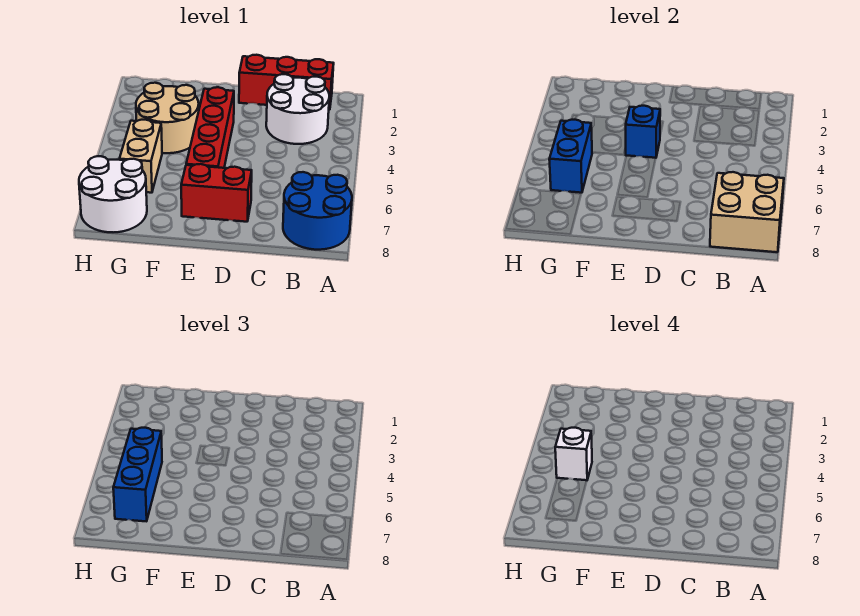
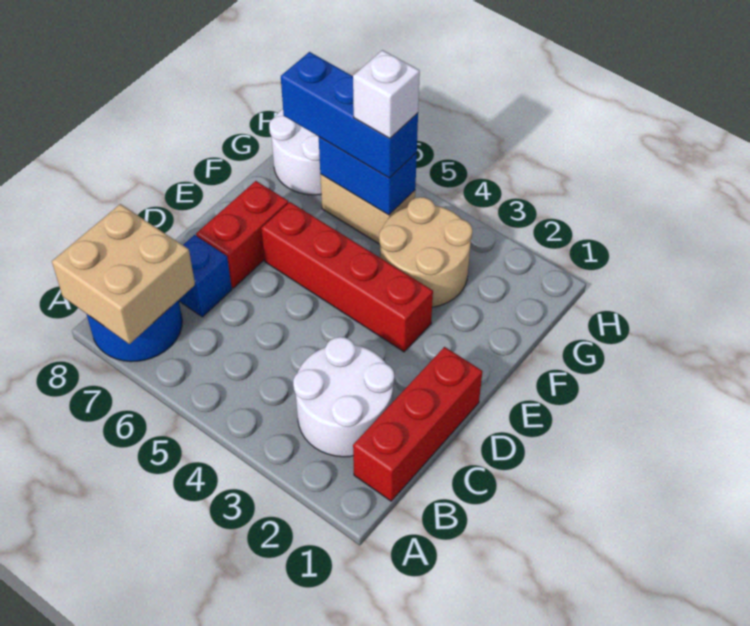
blue 1x1 brick [626,106,660,158] -> blue 1x1 brick moved to [179,235,232,317]

